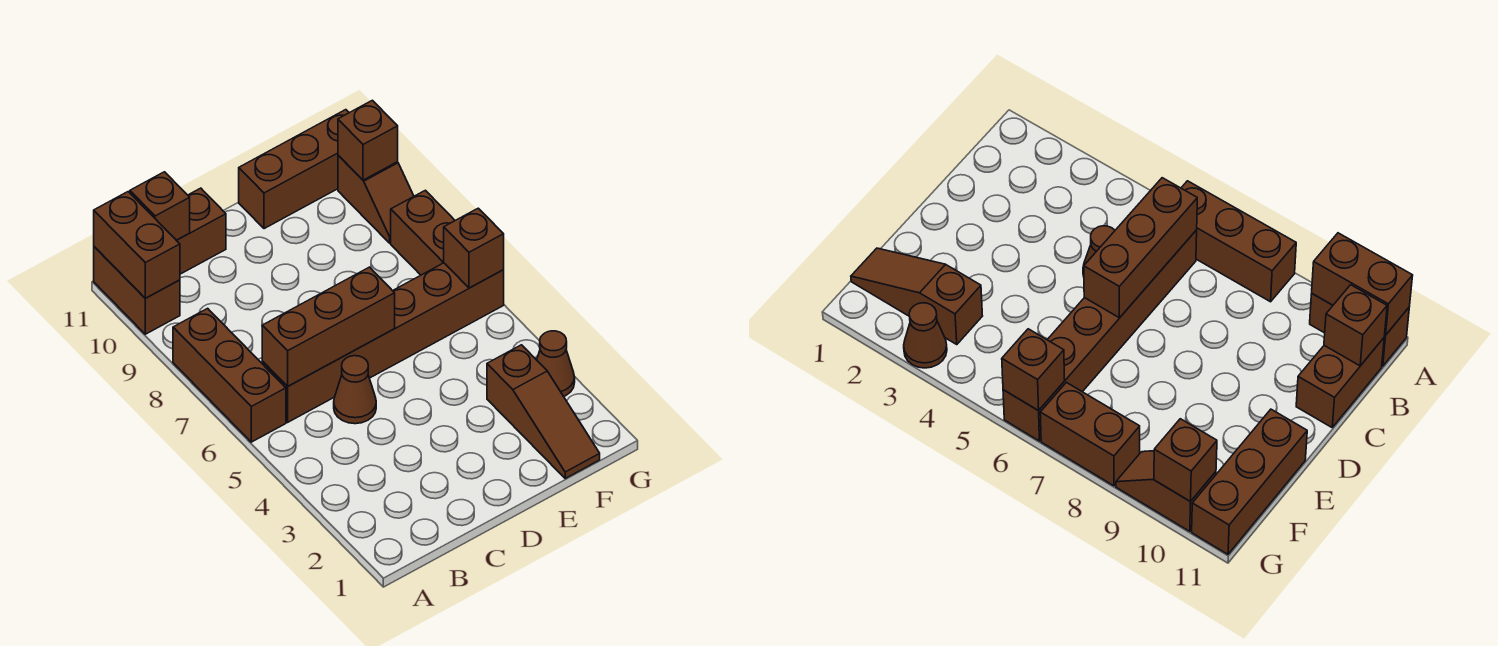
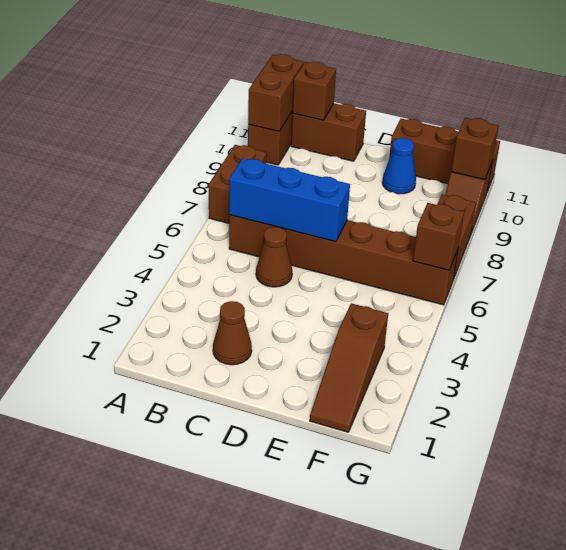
brown 1x3 brick [173,308,286,442] -> brown 1x2 brick [208,145,267,223]
brown 1x3 brick [262,267,395,386] -> blue 1x3 brick [229,158,350,242]
none -> blue 1x1 cone [382,138,416,194]
brown 1x1 cone [537,331,575,396] -> brown 1x1 cone moved to [213,301,252,365]

